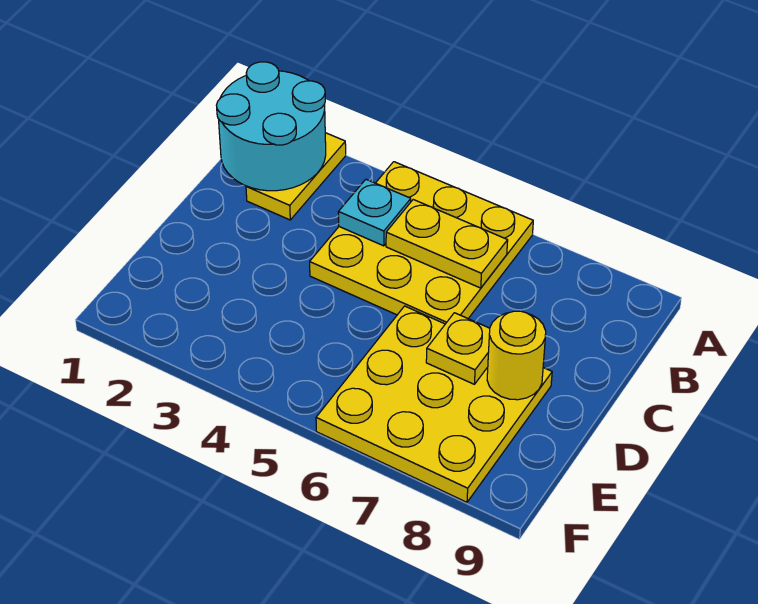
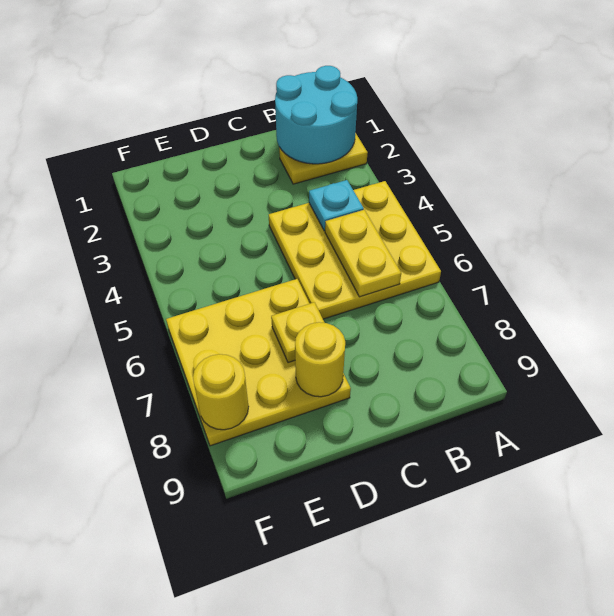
none -> yellow 1x1 round brick [193,354,249,430]

